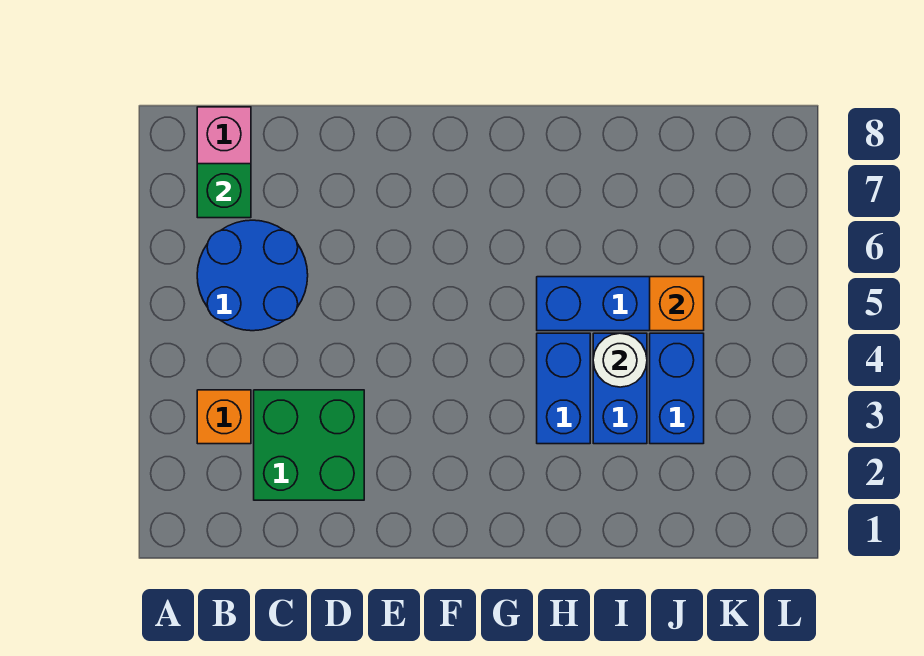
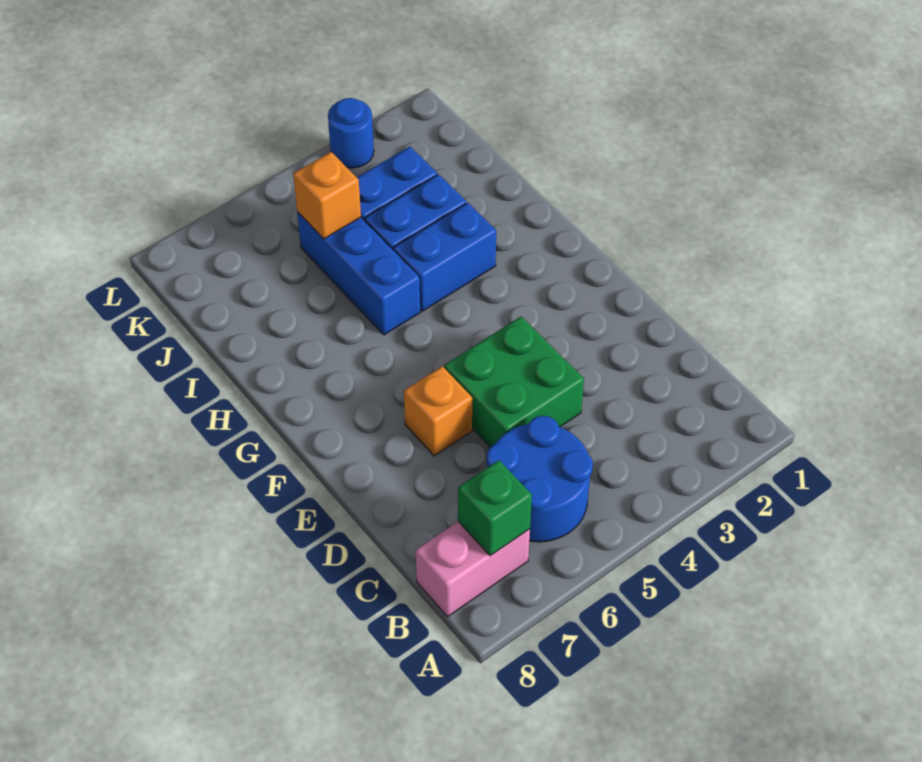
orange 1x1 brick [197,390,251,444] -> orange 1x1 brick moved to [404,366,472,456]
green 2x2 brick [254,390,364,500] -> green 2x2 brick moved to [444,316,584,447]
white 1x1 round brick [593,333,647,387] -> none
none -> blue 1x1 round brick [328,98,374,168]

